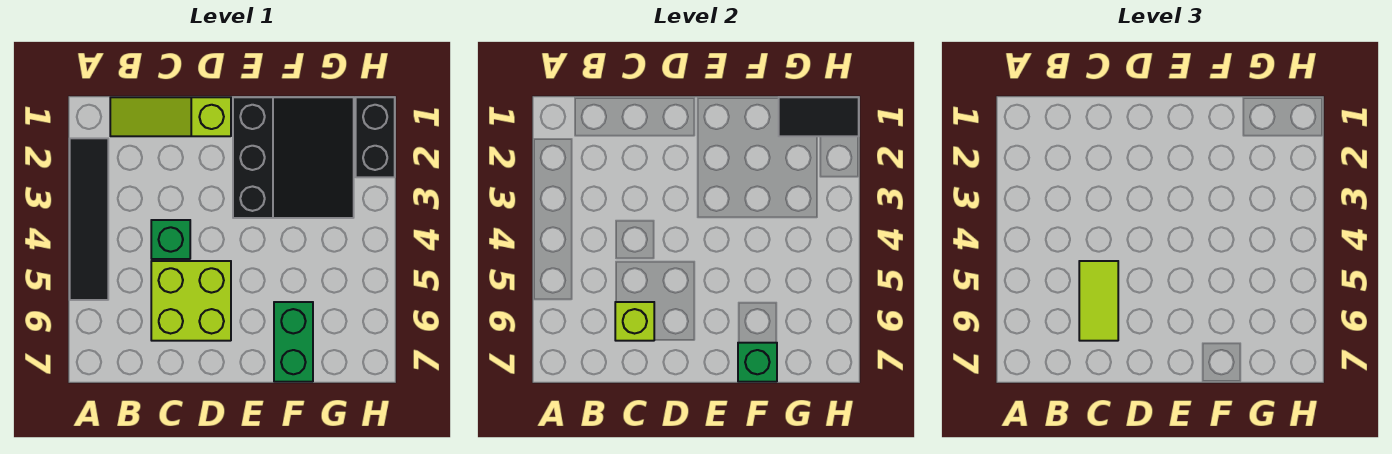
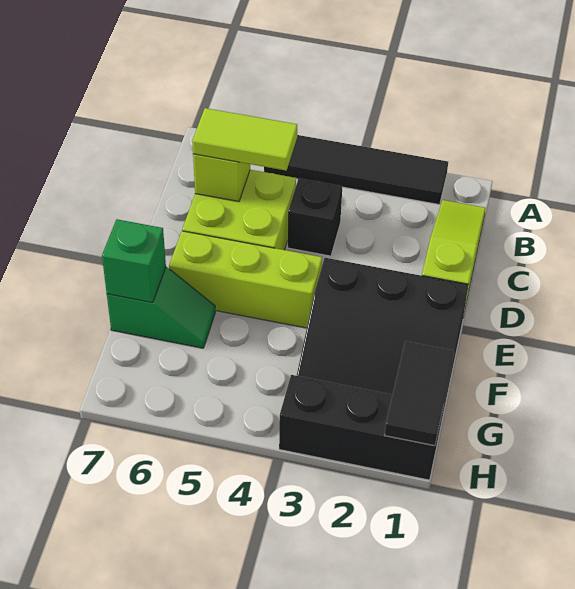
green 1x1 brick [151,220,190,259] -> black 1x1 brick [287,178,342,256]
none -> lime 1x3 brick [169,231,322,328]
green 1x2 brick [274,302,313,382] -> green 1x2 slope [107,267,215,348]
black 1x2 brick [356,97,395,177] -> black 1x3 brick [279,375,443,480]

